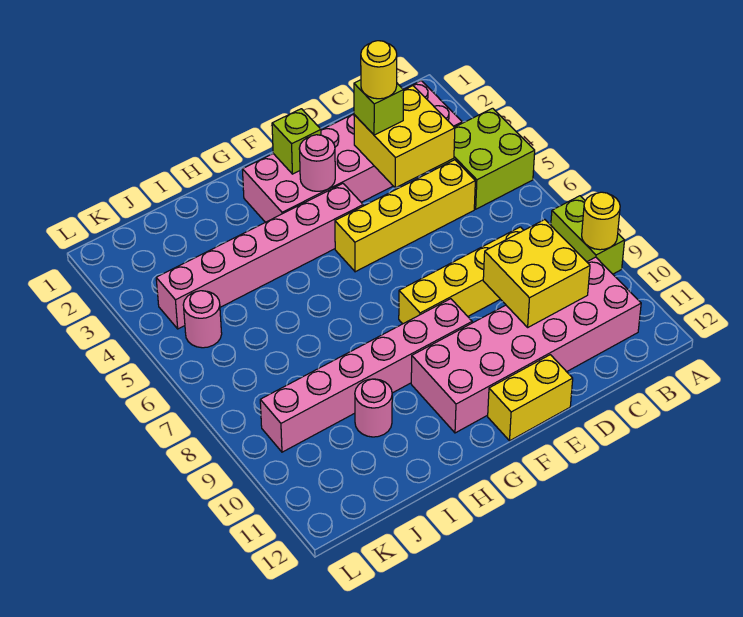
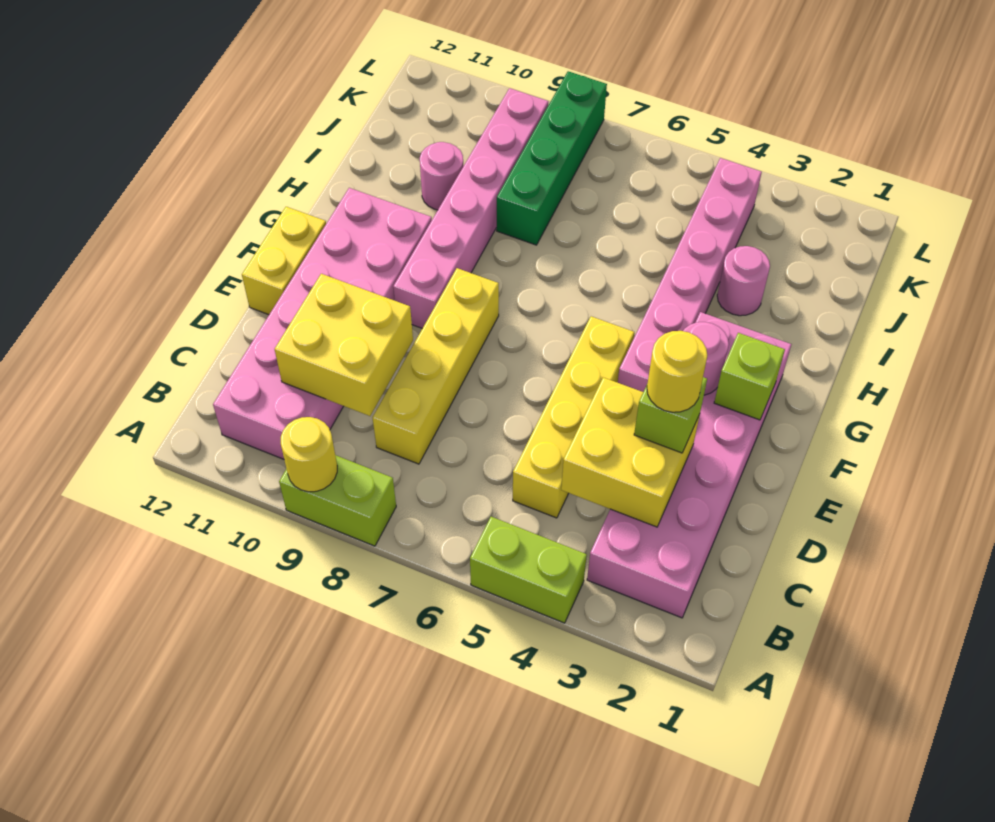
lime 2x2 brick [436,108,535,209] -> lime 1x2 brick [470,517,587,623]
none -> green 1x4 brick [497,71,607,245]
pink 1x1 round brick [183,291,222,348] -> pink 1x1 round brick moved to [717,246,770,316]

